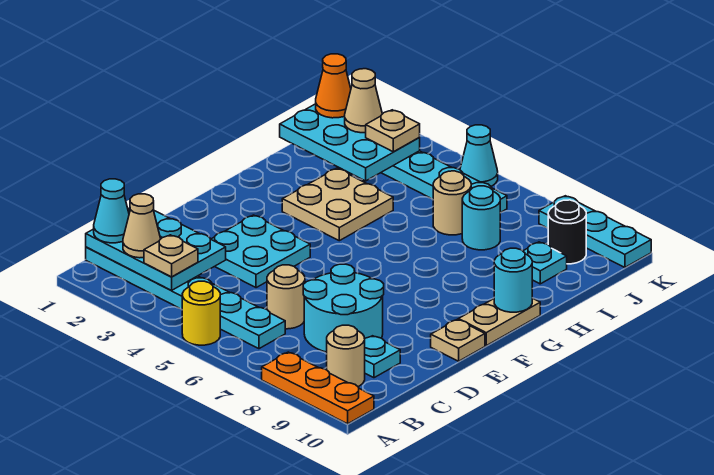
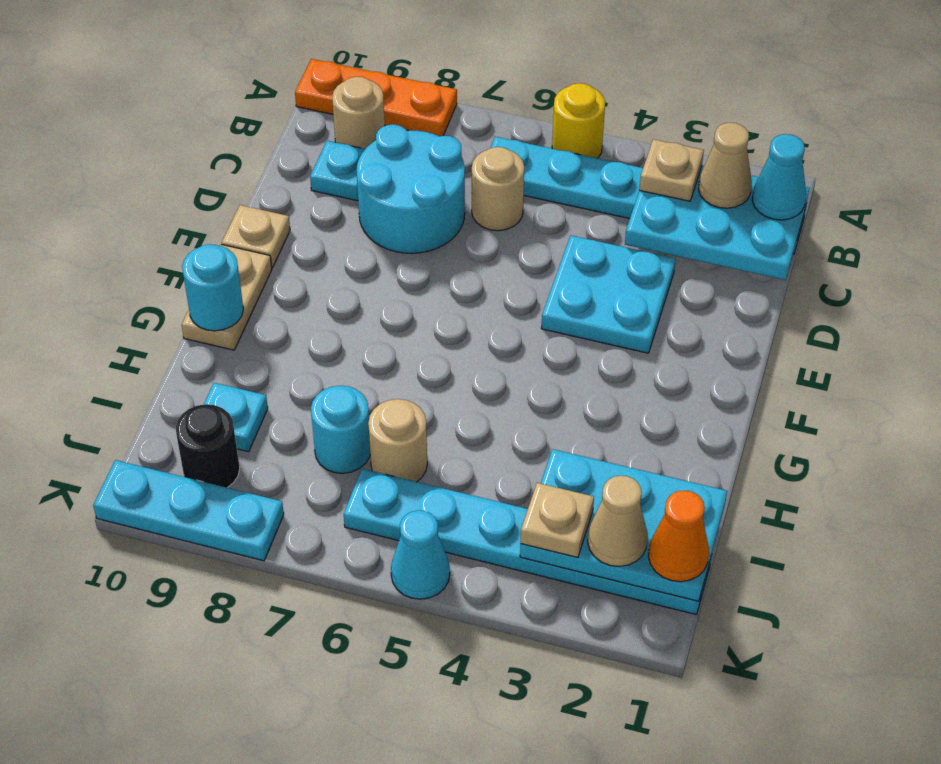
tan 2x2 plate [282,168,393,241] -> none

